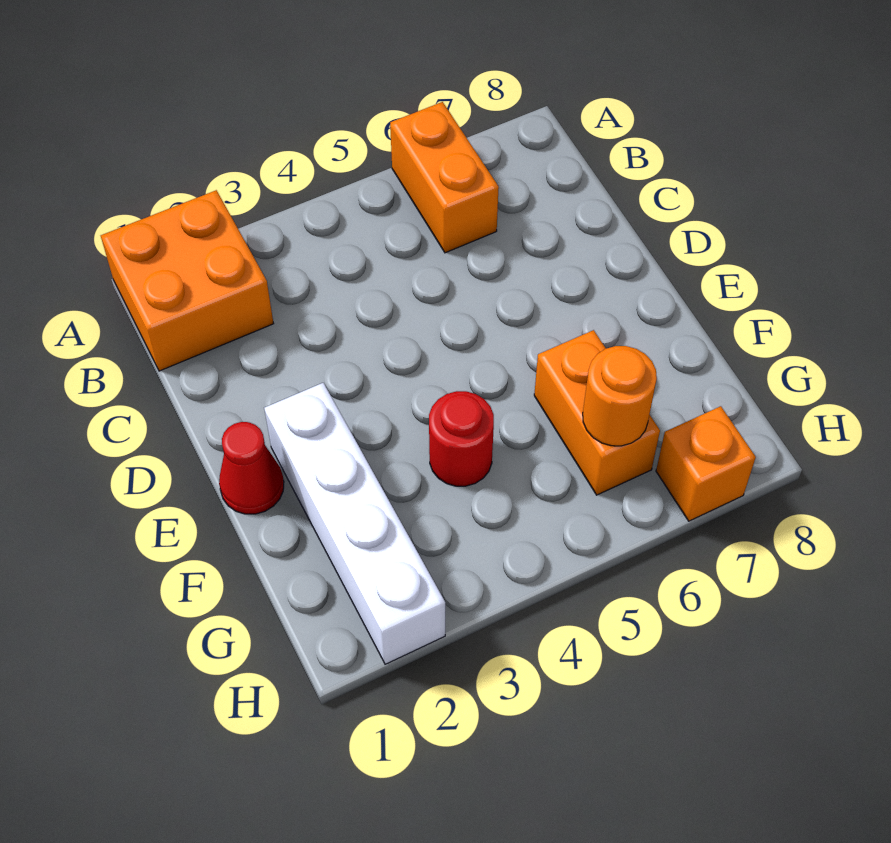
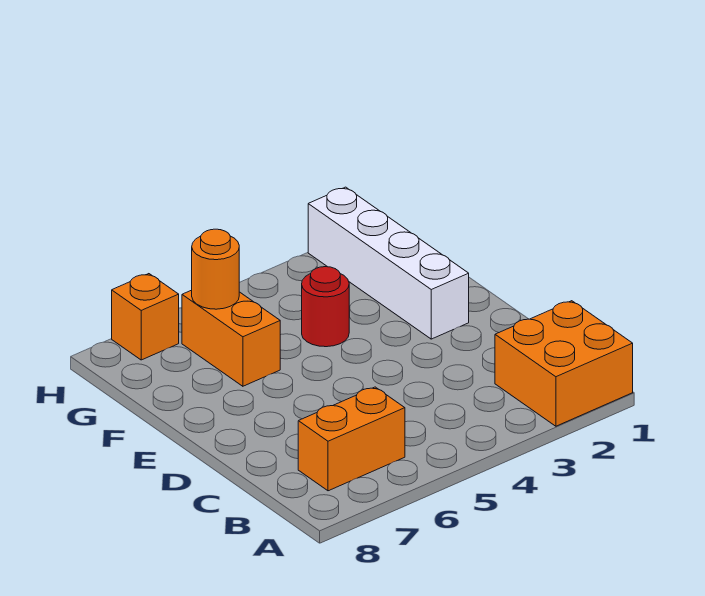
orange 1x2 brick [390,102,499,253] -> orange 1x2 brick turned to [298,387,405,491]
red 1x1 cone [219,422,284,514] -> none

